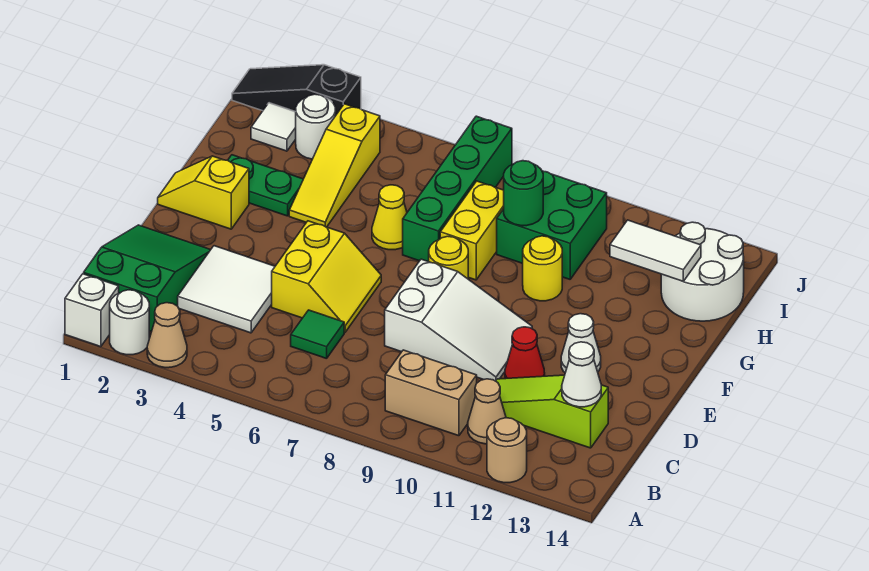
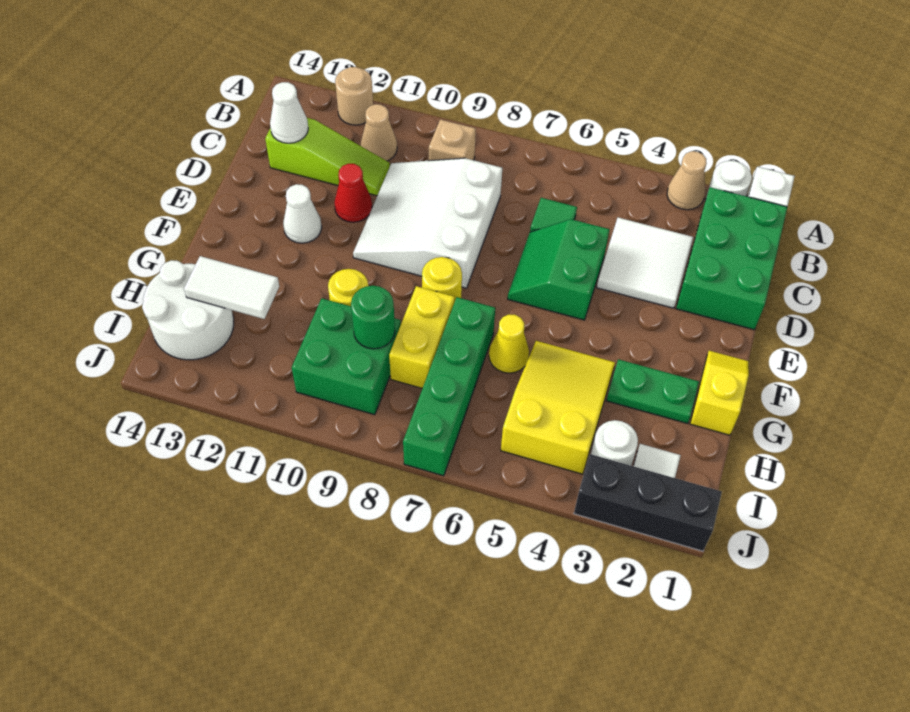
green 2x3 slope [84,225,210,332] -> green 2x3 brick [676,187,787,330]
tan 1x2 brick [385,350,477,436] -> tan 1x1 brick [429,119,476,161]
yellow 2x2 slope [272,221,381,332] -> green 2x2 slope [508,219,610,320]
white 2x3 slope [385,259,532,381] -> white 3x3 slope [353,158,502,288]
yellow 1x2 slope [158,156,249,229] -> yellow 1x2 slope turned to [690,351,749,435]
yellow 1x3 slope [289,104,380,227] -> yellow 2x3 slope [501,341,615,474]
black 1x3 slope [232,65,361,116] -> black 1x3 brick [574,454,722,551]

